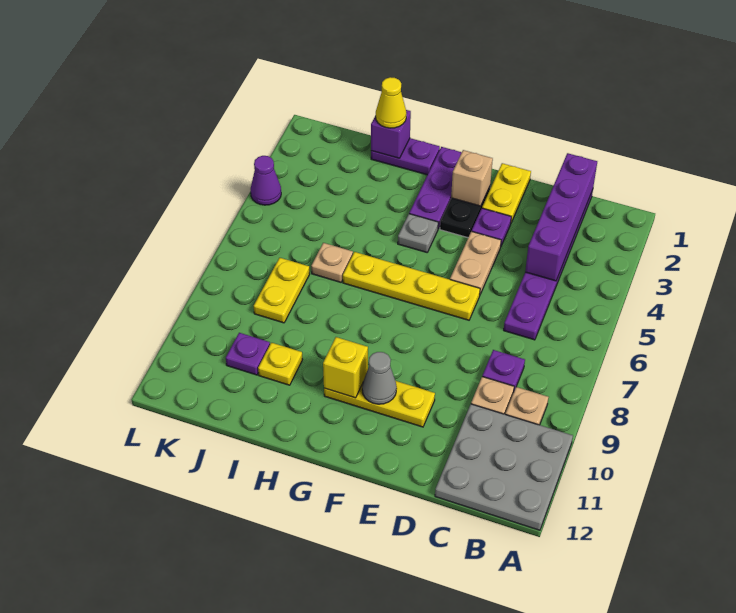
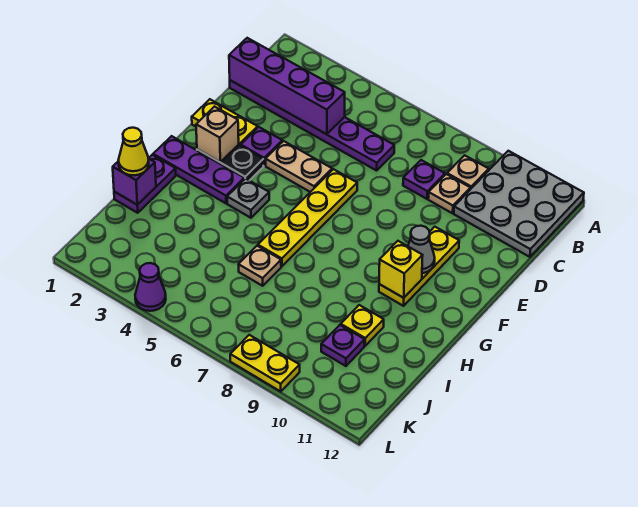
yellow 1x2 plate [254,258,310,323] -> yellow 1x2 plate moved to [230,335,300,392]

